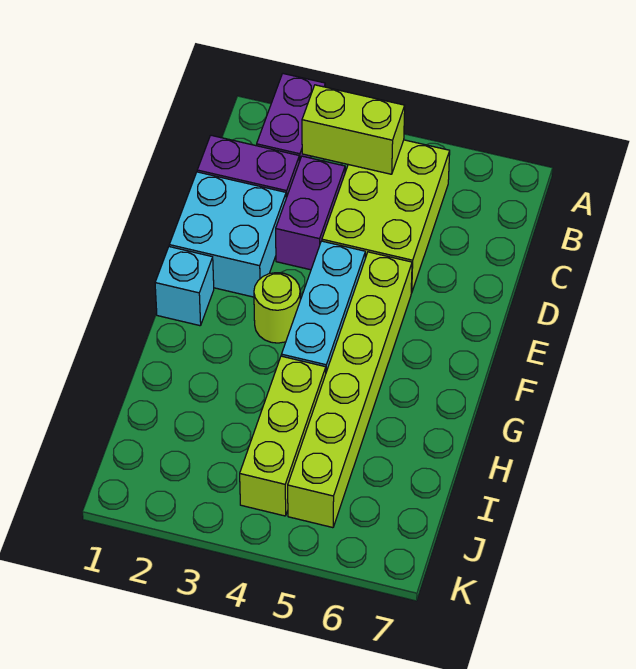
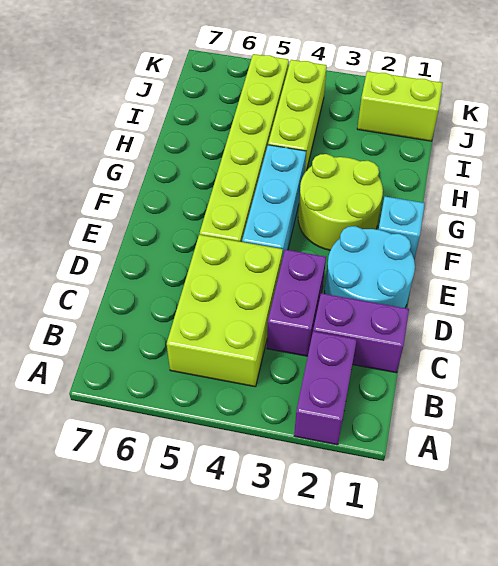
lime 1x2 brick [302,85,405,174] -> lime 1x2 brick moved to [357,71,443,141]
cyan 2x2 brick [169,172,286,297] -> cyan 2x2 round brick [325,226,415,308]
lime 1x1 round brick [254,273,300,343] -> lime 2x2 round brick [298,154,383,250]

